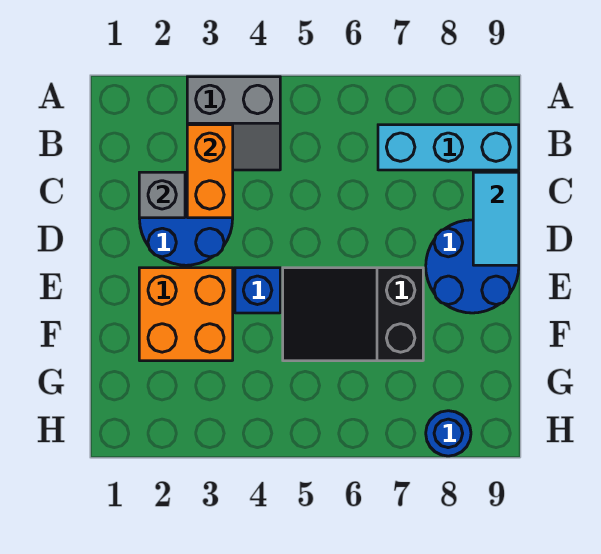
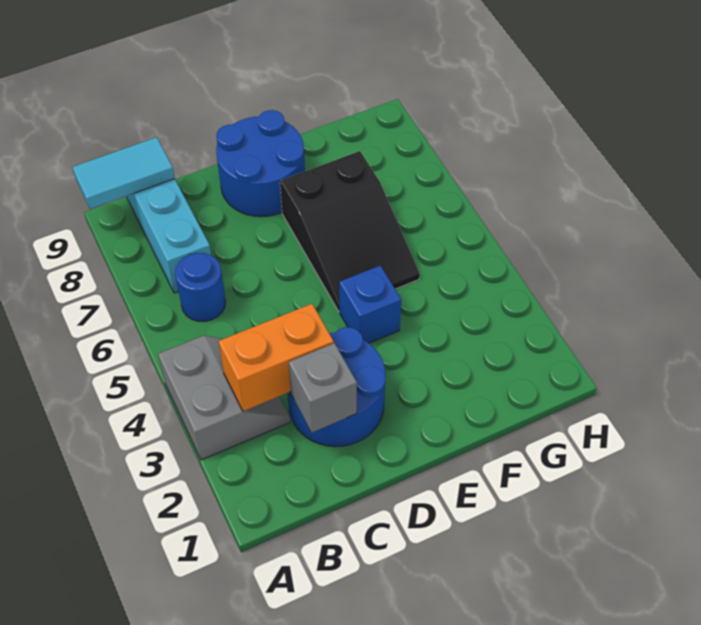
cyan 1x2 tile [473,172,519,265] -> cyan 1x2 tile moved to [72,137,175,209]
orange 2x2 brick [139,268,233,361] -> none
blue 1x1 round brick [426,411,471,456] -> blue 1x1 round brick moved to [175,253,226,321]

